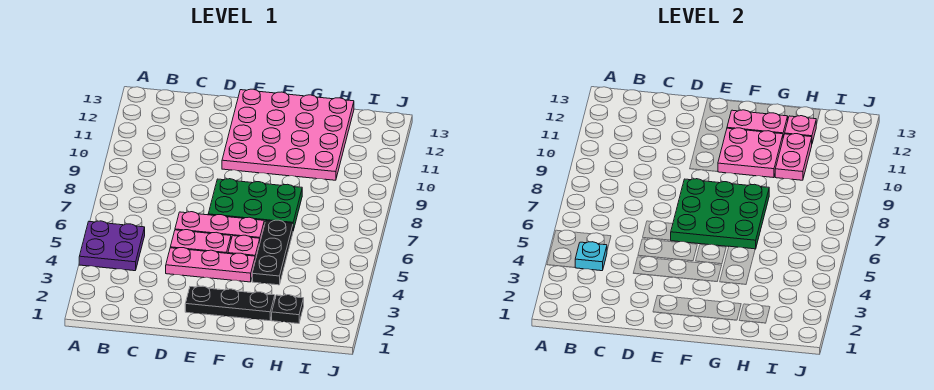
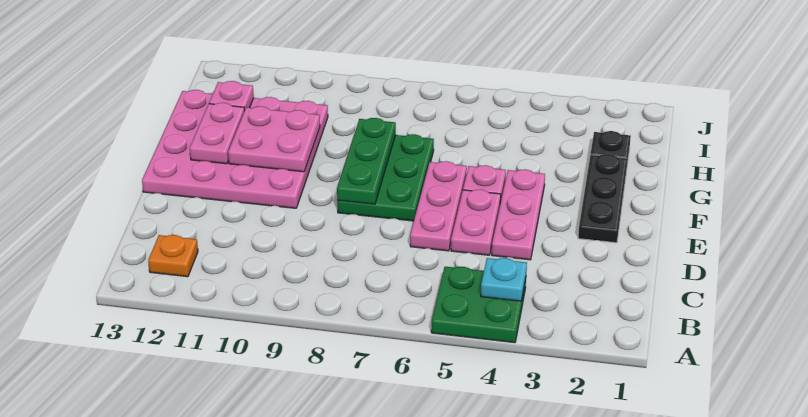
purple 2x2 plate [79,221,145,271] -> green 2x2 plate [431,267,526,343]
none -> orange 1x1 plate [148,235,198,277]
green 3x3 plate [671,179,769,249] -> green 1x3 plate [337,118,396,204]
black 1x3 plate [252,220,293,285] -> none
pink 1x2 plate [775,134,812,180] -> none

